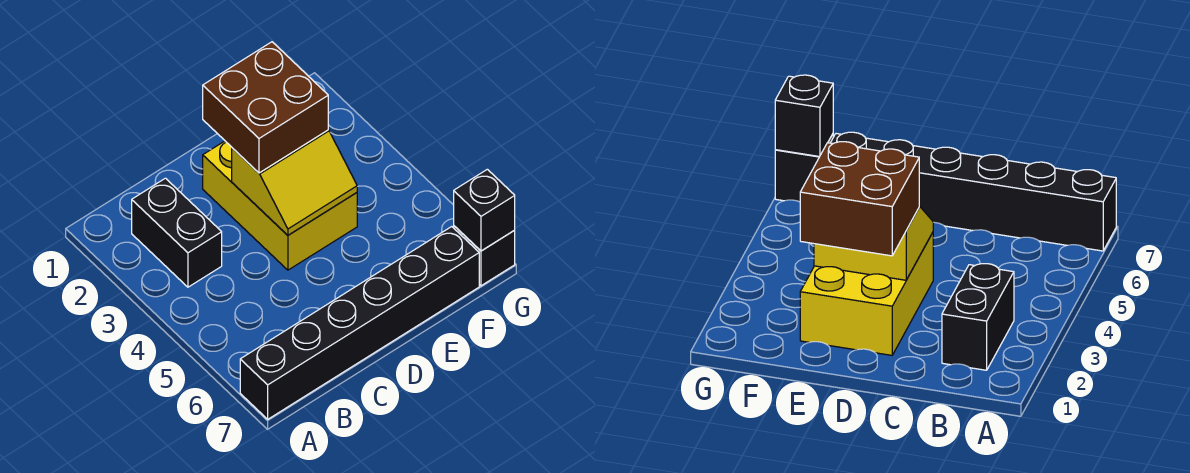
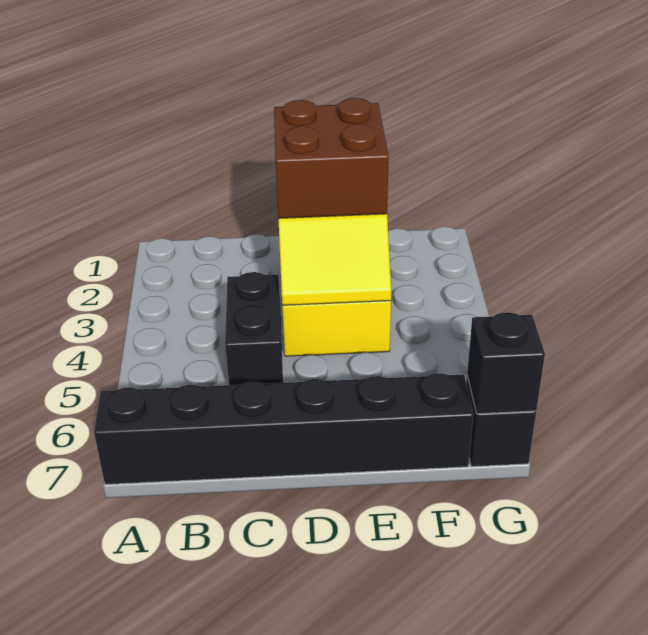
black 1x2 brick [132,178,222,287] -> black 1x2 brick moved to [225,272,283,385]

